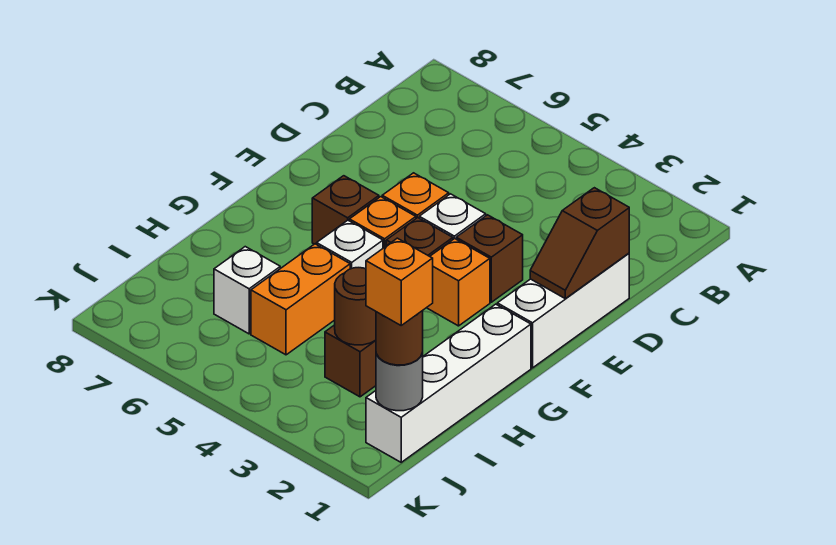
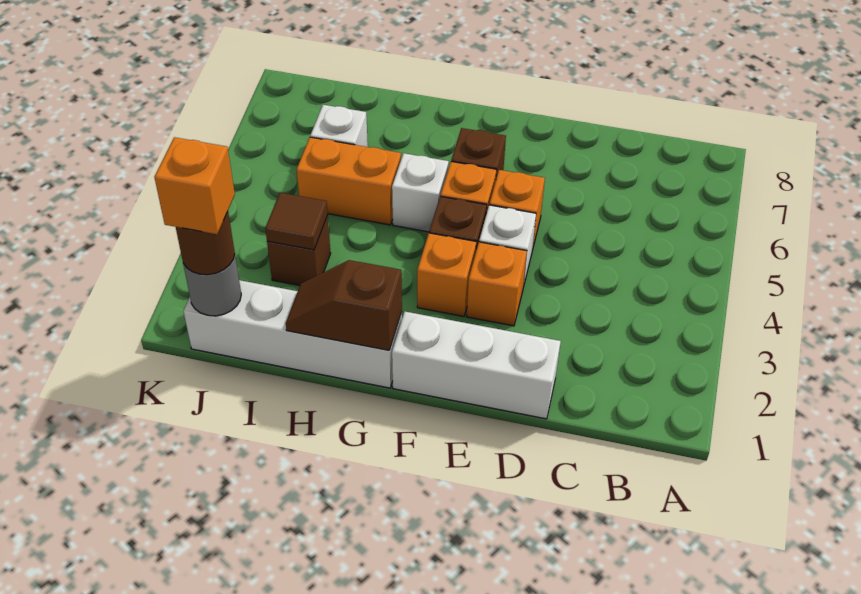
brown 1x2 slope [530,188,629,299] -> brown 1x2 slope moved to [286,260,402,350]
brown 1x1 brick [456,215,523,302] -> orange 1x1 brick [467,242,527,326]
brown 1x1 round brick [335,268,376,345] -> brown 1x1 tile [265,193,328,250]

